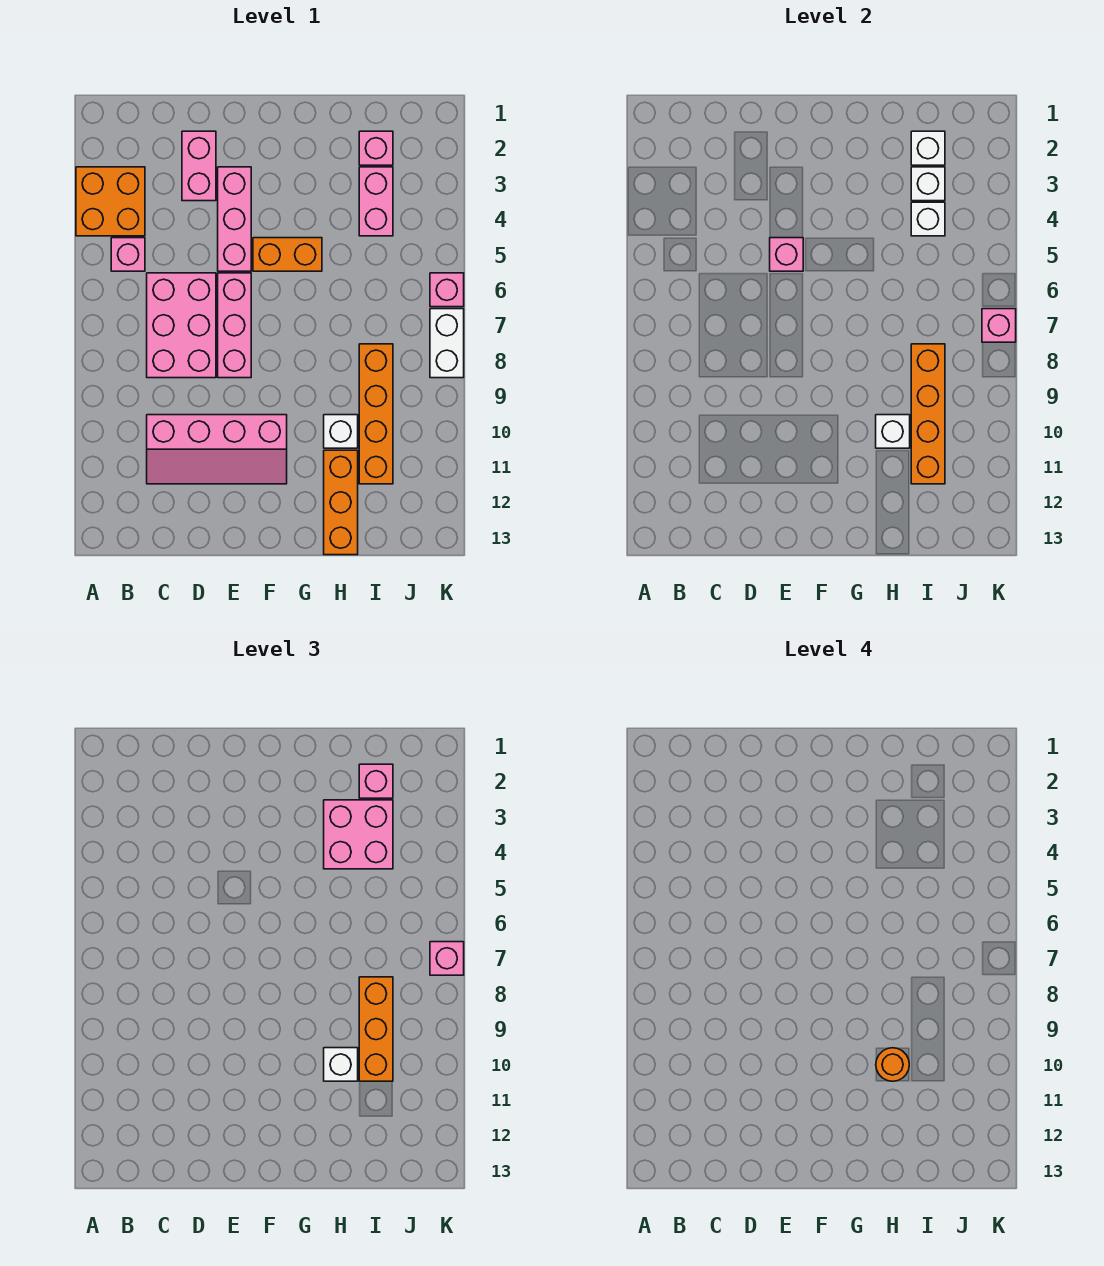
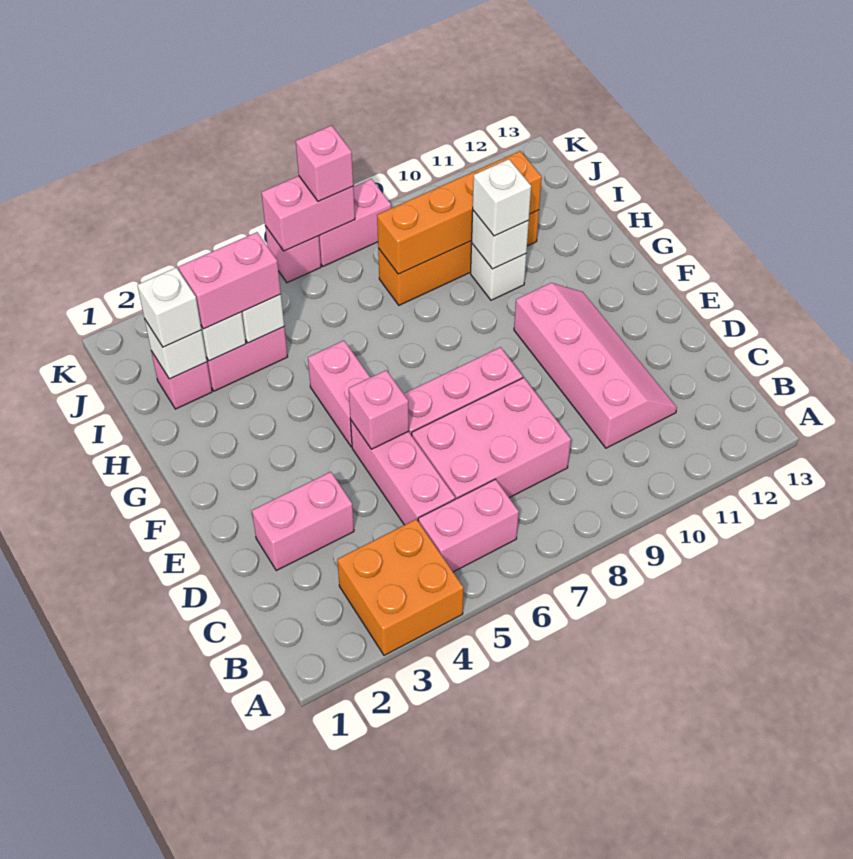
pink 1x1 brick [111,238,145,271] -> pink 1x2 brick [418,479,519,572]
pink 1x3 brick [218,167,251,271] -> pink 1x3 brick turned to [351,421,455,525]
orange 1x2 brick [253,238,322,271] -> pink 1x2 brick [308,341,370,447]
pink 2x2 brick [324,800,393,869] -> pink 1x2 brick [179,232,281,329]
orange 1x1 round brick [876,1048,909,1081] -> none
orange 1x3 brick [324,450,358,555] -> none
pink 1x1 brick [359,764,393,798] -> white 1x1 brick [137,268,201,347]
orange 1x3 brick [359,977,393,1081] -> none
white 1x2 brick [430,309,464,378] -> pink 1x2 brick [319,179,391,266]
pink 1x1 brick [982,309,1016,342] -> pink 1x2 brick [261,176,355,251]

